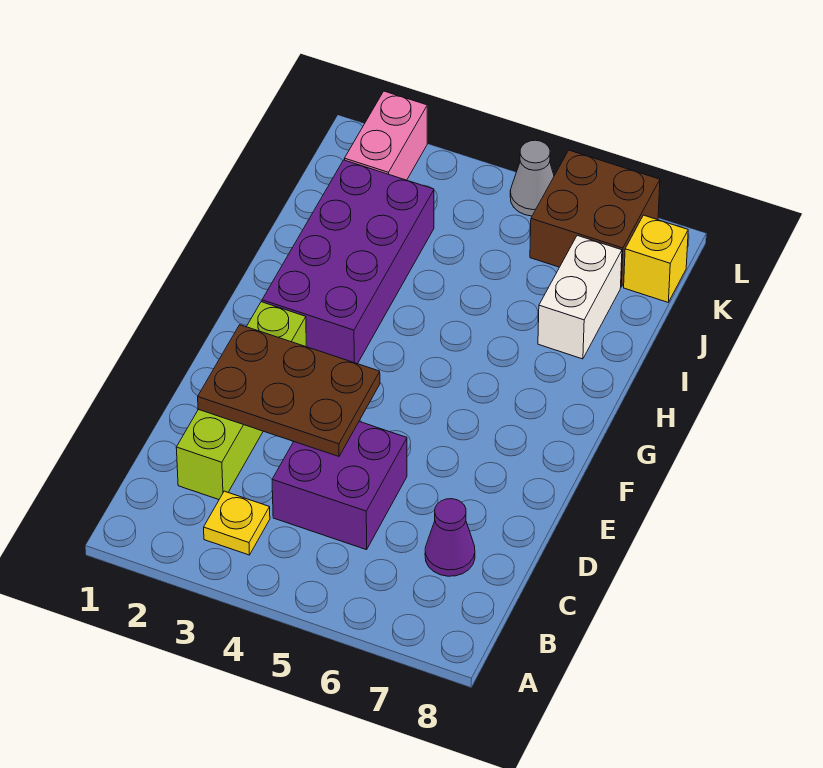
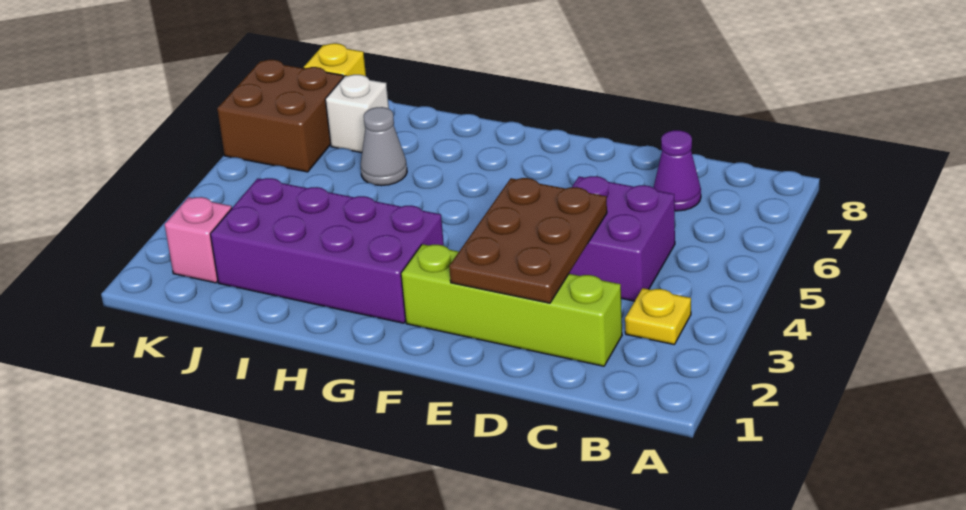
white 1x2 brick [538,235,622,359] -> white 1x1 brick [325,75,389,153]
pink 1x2 brick [344,91,427,180] -> pink 1x1 brick [165,197,232,283]
grey 1x1 cone [510,140,554,216] -> grey 1x1 cone moved to [361,107,407,186]

